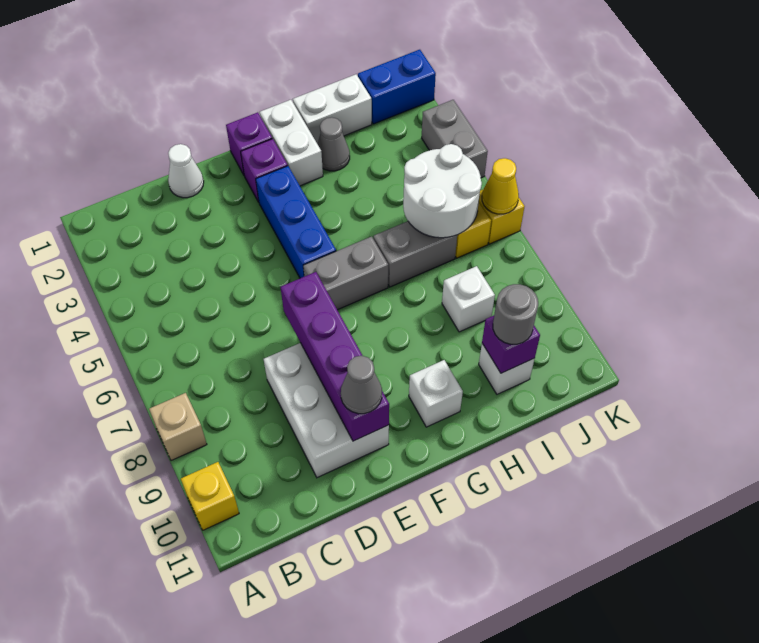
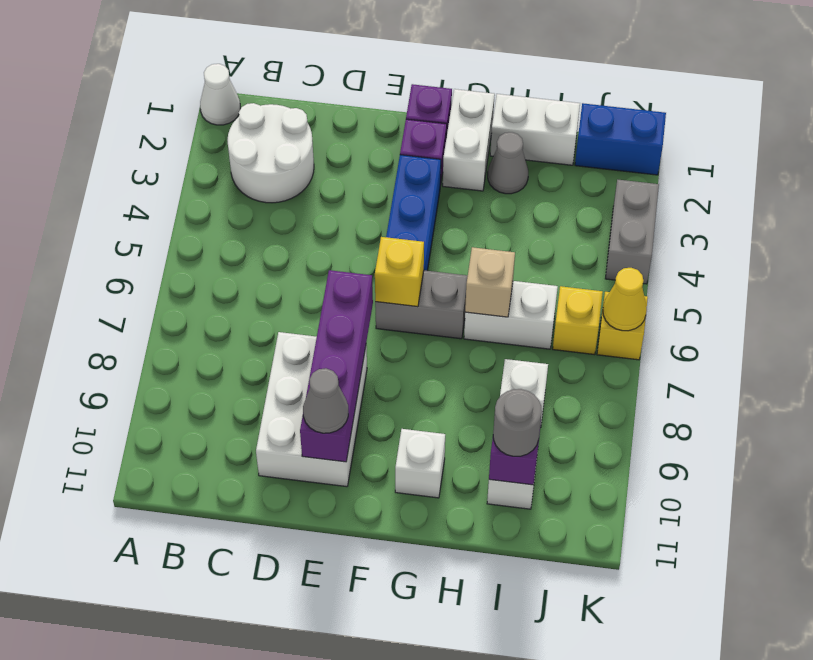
tan 1x1 brick [149,393,207,461] -> tan 1x1 brick moved to [465,247,515,317]
yellow 1x1 brick [181,462,239,530] -> yellow 1x1 brick moved to [375,237,424,307]
white 1x1 cone [168,144,204,198] -> white 1x1 cone moved to [200,64,240,125]
grey 1x2 brick [373,221,457,287] -> white 1x2 brick [464,281,558,349]
white 2x2 round brick [403,144,482,238] -> white 2x2 round brick moved to [228,103,314,203]

